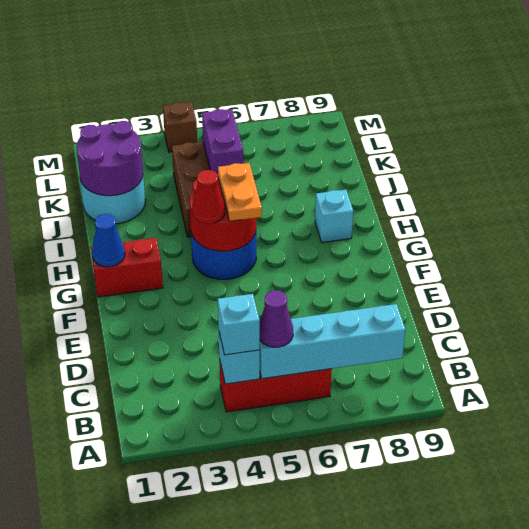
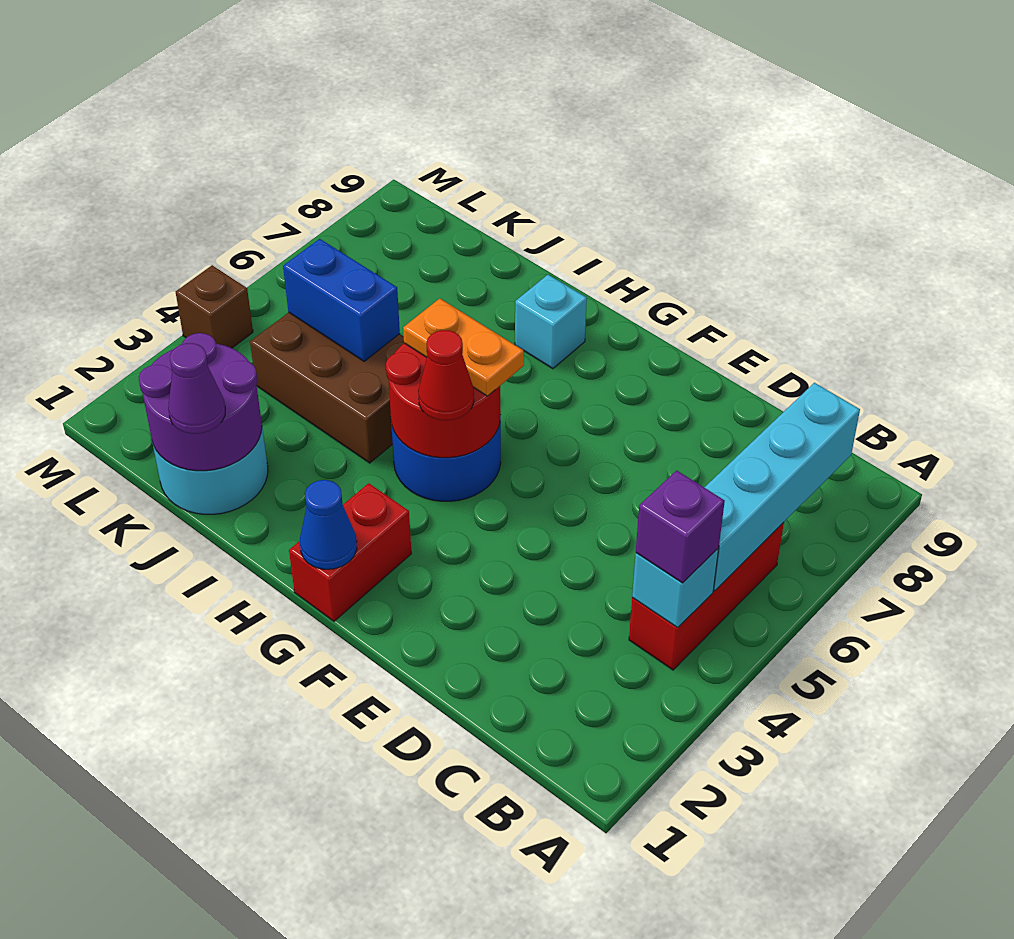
cyan 1x1 brick [218,294,260,355] -> purple 1x1 brick [636,470,725,583]
purple 1x1 cone [260,290,293,347] -> purple 1x1 cone moved to [168,343,225,434]
purple 1x2 brick [202,109,244,175] -> blue 1x2 brick [283,239,400,361]

